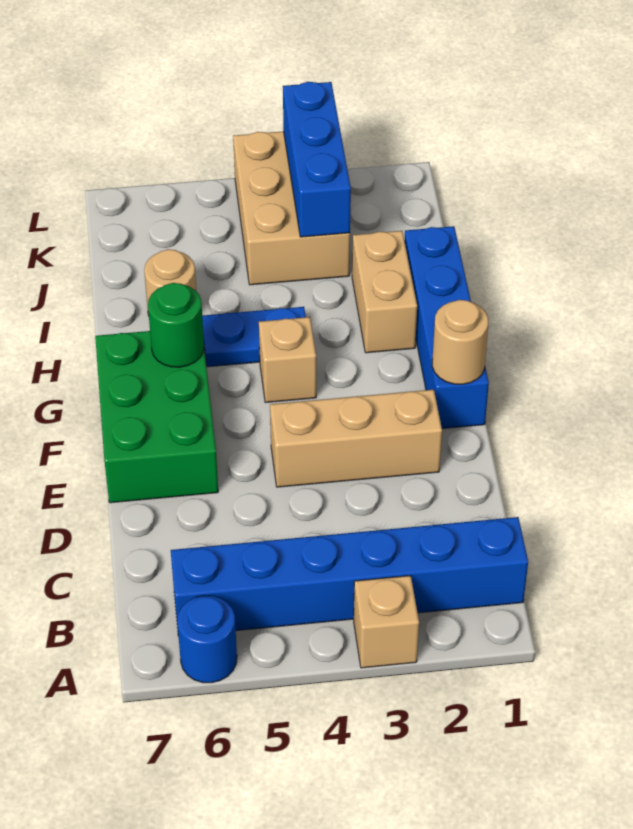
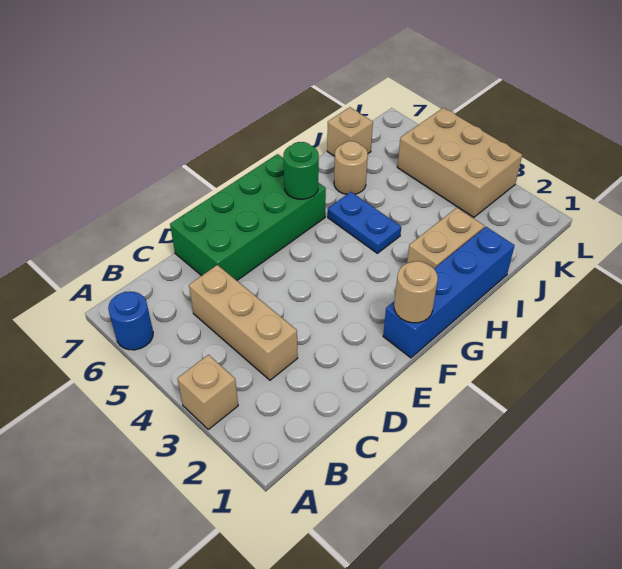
blue 1x6 brick [171,517,528,631] -> none
tan 1x3 brick [270,390,442,487] -> tan 1x3 brick moved to [189,265,298,380]
green 2x3 brick [95,331,218,503] -> green 2x4 brick [170,154,326,280]
tan 1x1 brick [259,317,316,403] -> tan 1x1 brick moved to [327,107,373,156]
tan 2x3 brick [233,131,350,285] -> tan 2x3 brick turned to [397,108,522,217]
blue 1x3 brick [283,82,351,237] -> none

